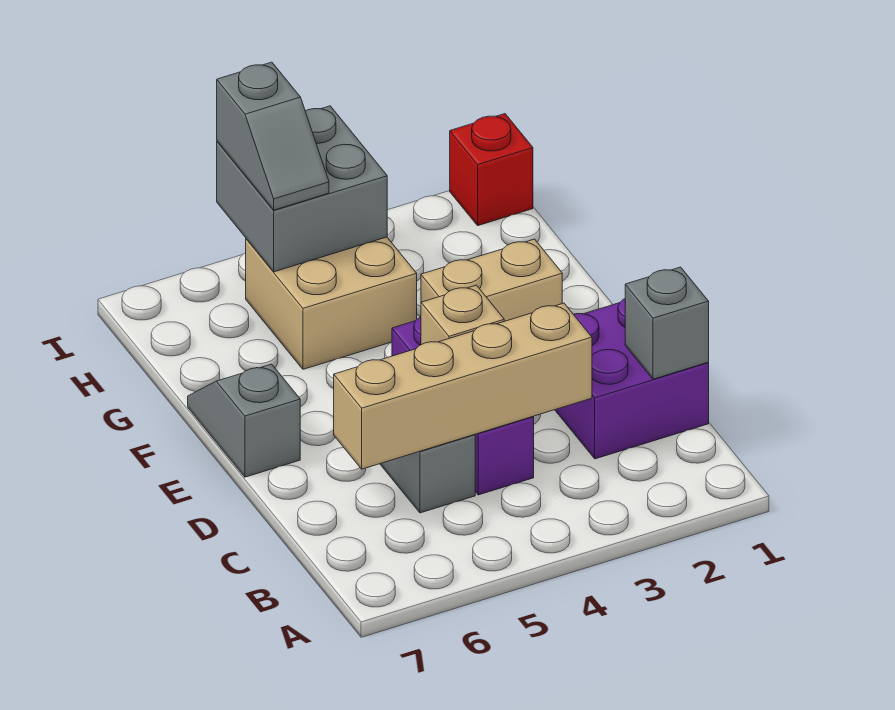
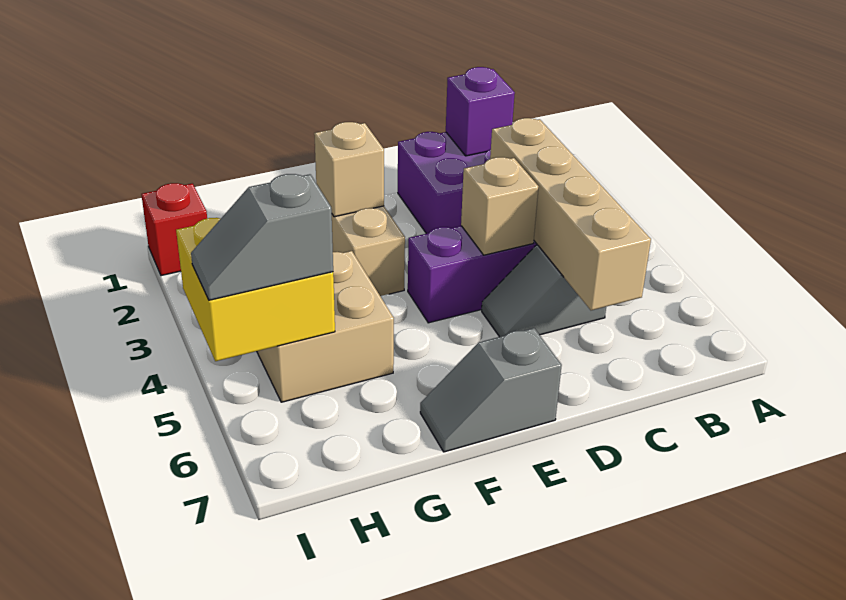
grey 1x1 brick [625,267,709,379] -> purple 1x1 brick [446,67,515,156]
none -> tan 1x1 brick [314,122,384,217]
grey 2x2 brick [217,106,387,272] -> yellow 2x2 brick [176,218,335,361]
grey 1x2 slope [217,62,329,210] -> grey 1x2 slope turned to [191,174,333,300]

